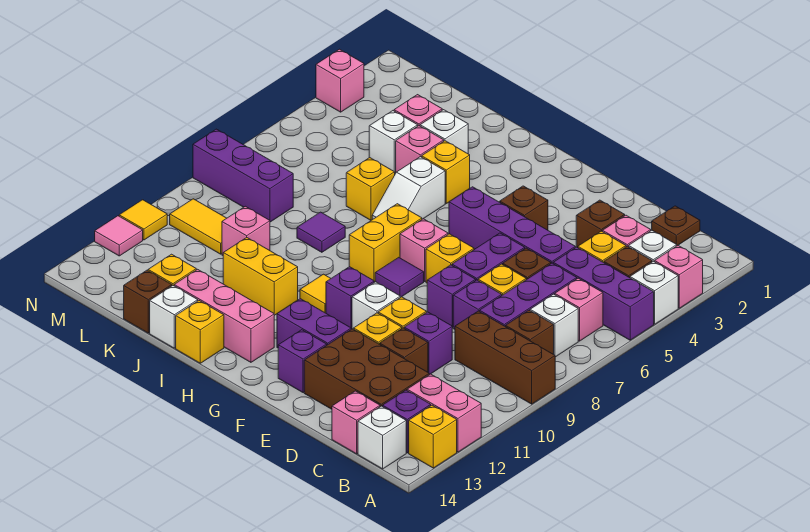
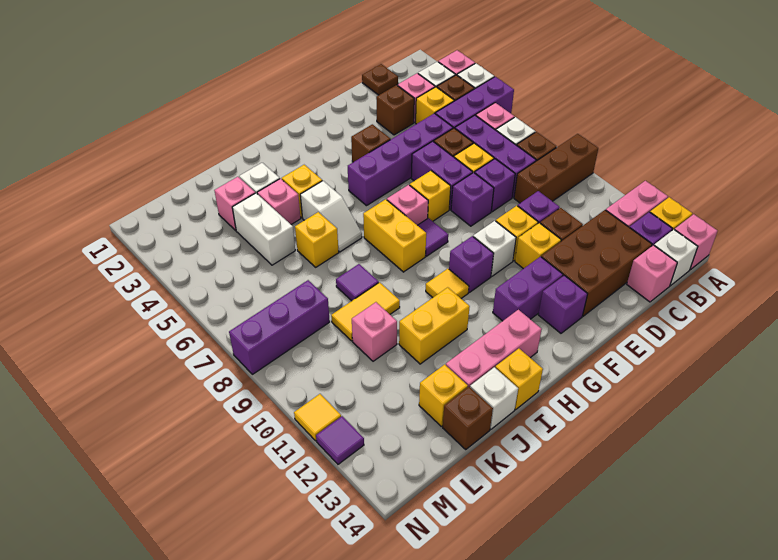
white 1x1 brick [369,111,418,173] -> white 1x2 brick [232,193,295,265]
yellow 1x2 tile [170,199,227,254] -> yellow 1x2 tile moved to [331,282,400,341]
pink 1x1 brick [316,49,364,112] -> pink 1x1 brick moved to [675,214,717,270]
pink 1x1 tile [95,216,143,256] -> purple 1x1 tile [316,416,364,464]

